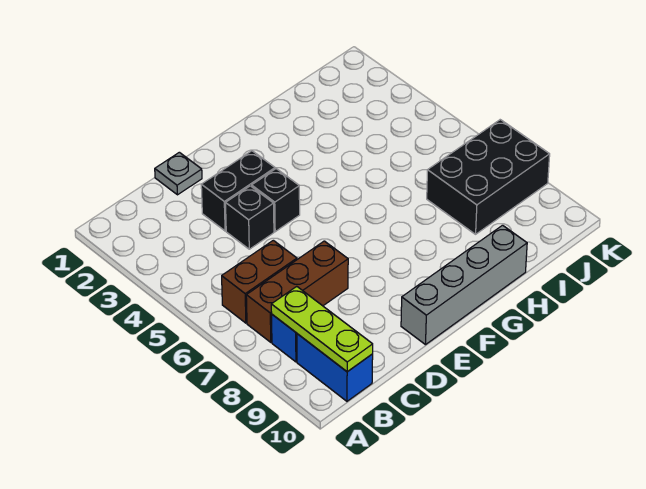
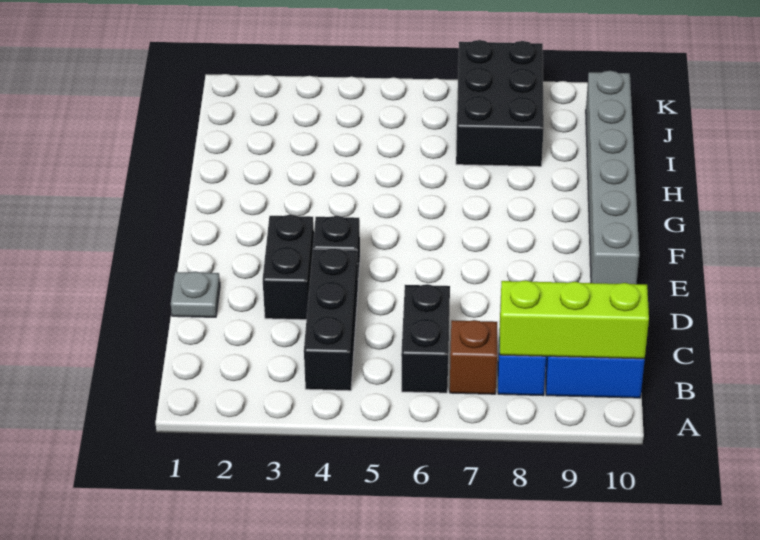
brown 1x2 brick [222,240,297,323] -> black 1x2 brick [401,284,450,393]
brown 1x3 brick [246,241,348,342] -> brown 1x1 brick [450,320,497,394]
lime 1x3 plate [271,286,373,372] -> lime 1x3 brick [500,280,649,359]
black 1x1 brick [226,186,274,249] -> black 1x3 brick [304,248,358,391]
grey 1x4 brick [401,225,527,345] -> grey 1x6 brick [586,71,639,284]

